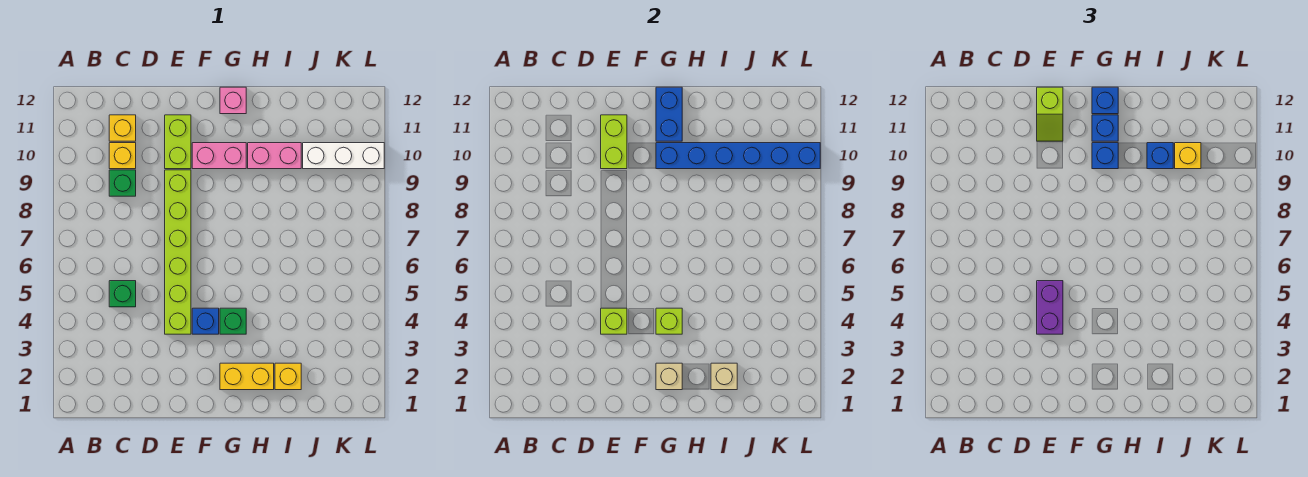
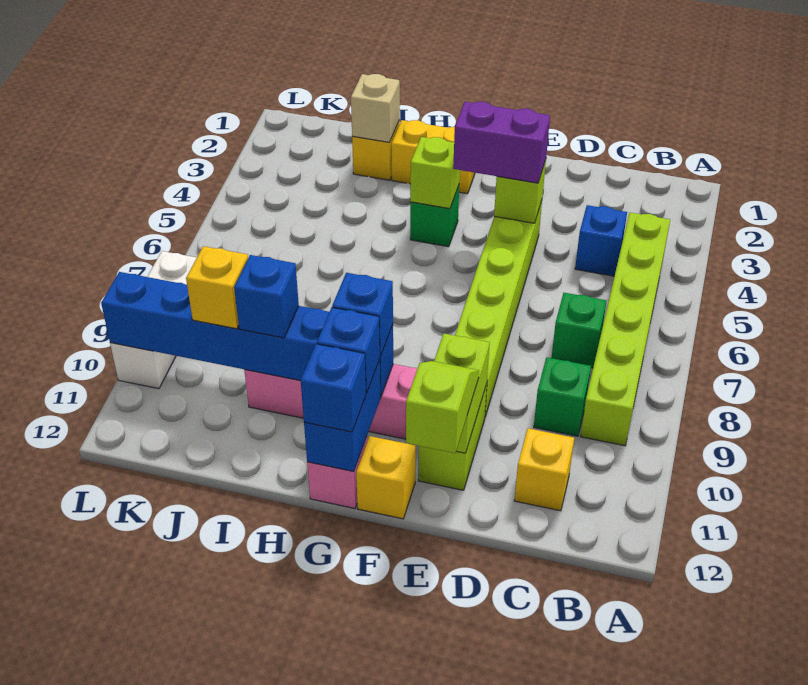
none -> lime 1x6 brick [581,213,670,446]
green 1x1 brick [109,281,136,307] -> green 1x1 brick moved to [552,293,606,368]
yellow 1x1 brick [109,143,136,169] -> yellow 1x1 brick moved to [356,436,416,519]
purple 1x2 brick [1037,281,1063,334] -> purple 1x2 brick turned to [453,102,550,183]
blue 1x1 brick [192,308,219,334] -> blue 1x1 brick moved to [575,205,627,276]
tan 1x1 brick [656,363,682,390] -> none
white 1x3 brick [303,143,384,169] -> white 1x3 brick turned to [110,251,197,389]

